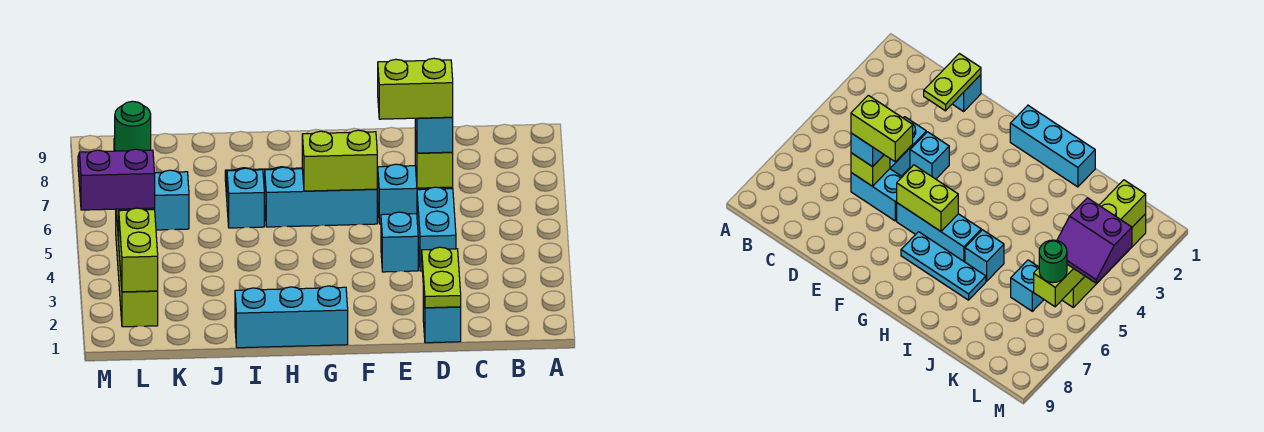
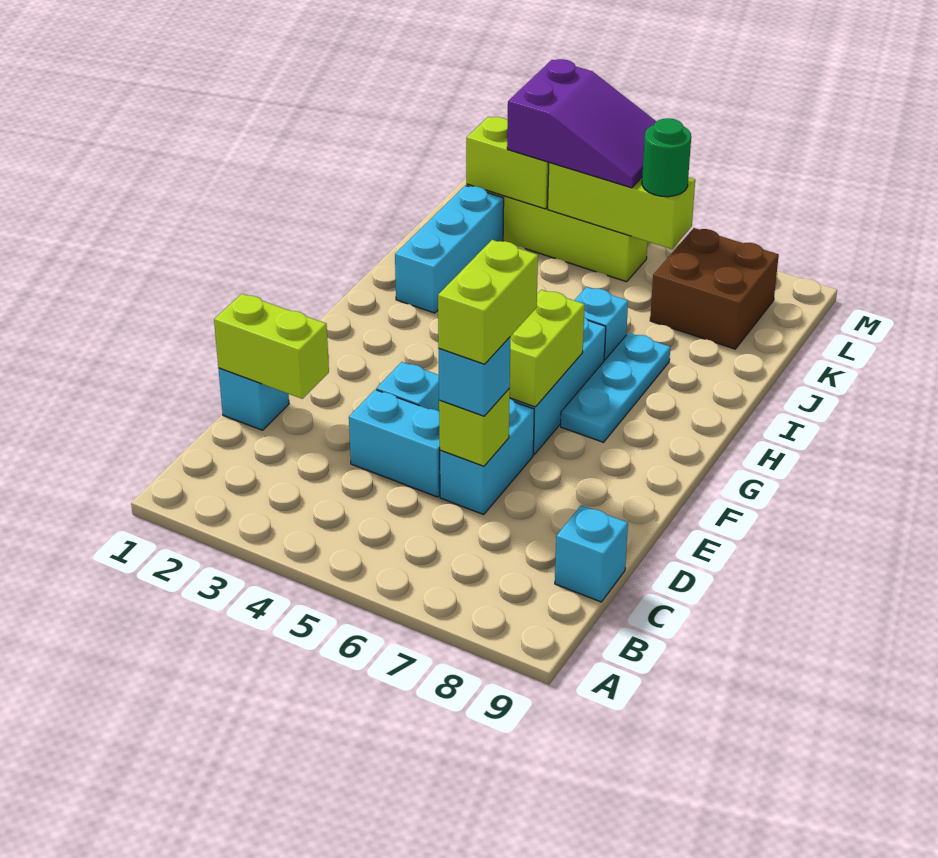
lime 1x2 plate [422,247,461,308] -> lime 1x2 brick [214,294,329,399]
cyan 1x3 brick [235,286,348,348] -> cyan 1x3 brick moved to [395,186,504,313]
cyan 1x1 brick [155,170,189,230] -> cyan 1x1 brick moved to [555,505,628,602]
none -> brown 2x2 brick [650,228,779,349]
purple 2x2 slope [78,149,155,210] -> purple 2x3 slope [507,59,656,188]

